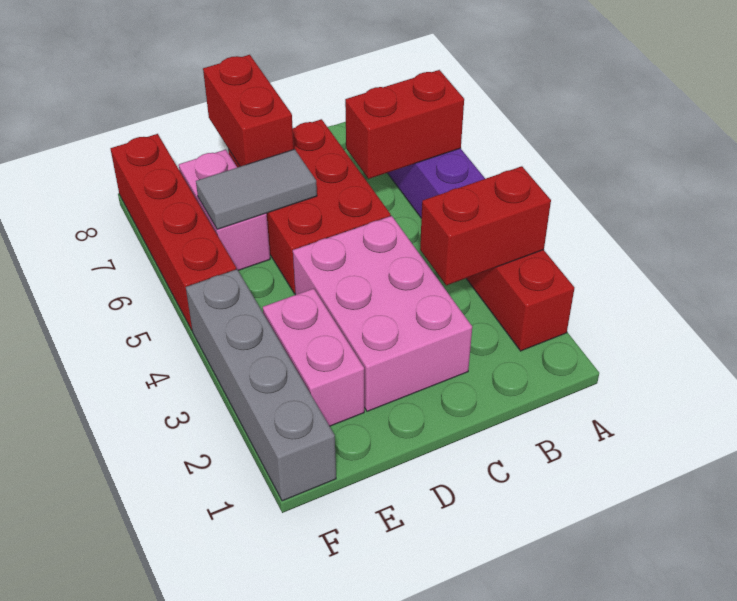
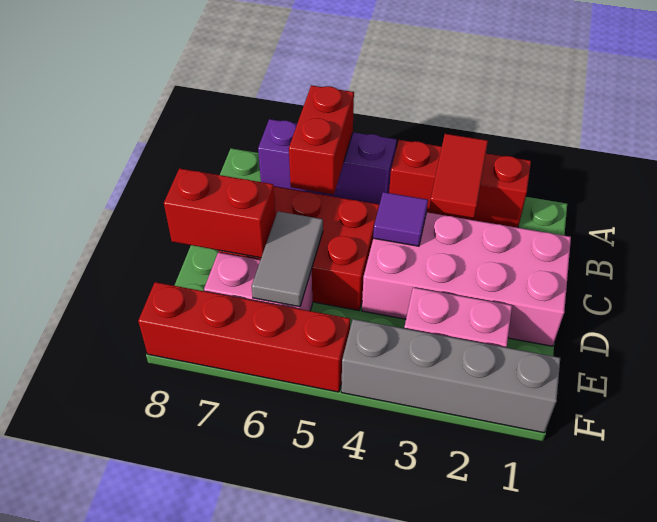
red 1x2 brick [420,166,551,286] -> red 1x2 tile [429,134,488,218]
pink 2x3 brick [293,216,472,411] -> pink 2x4 brick [362,212,571,346]
none -> purple 1x1 tile [373,192,428,246]

